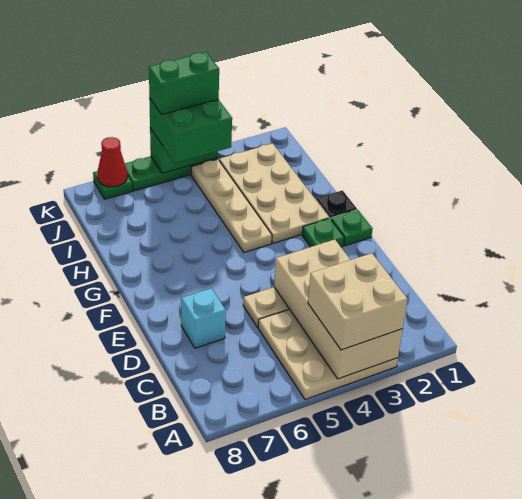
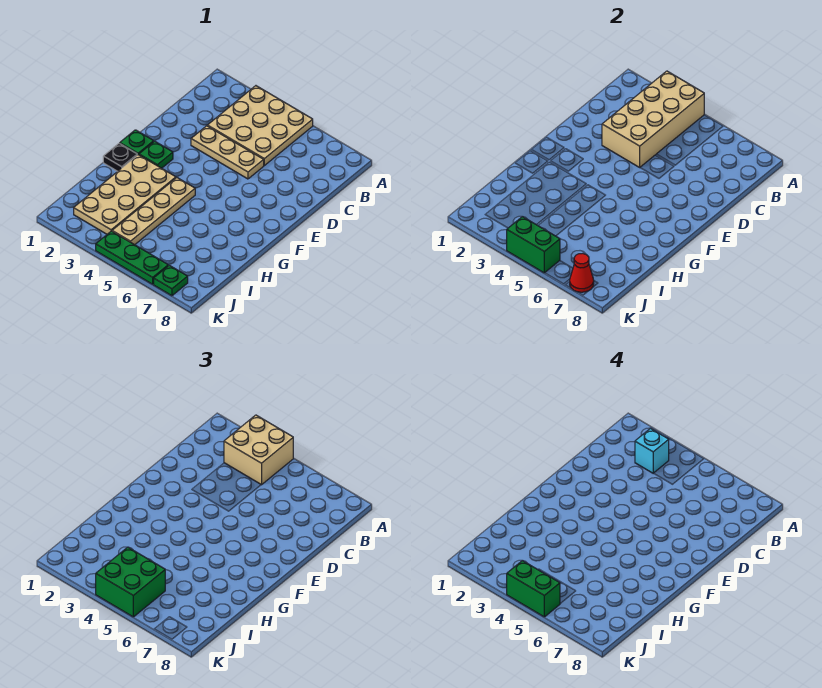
cyan 1x1 brick [181,288,226,348] -> cyan 1x1 brick moved to [635,428,669,473]

